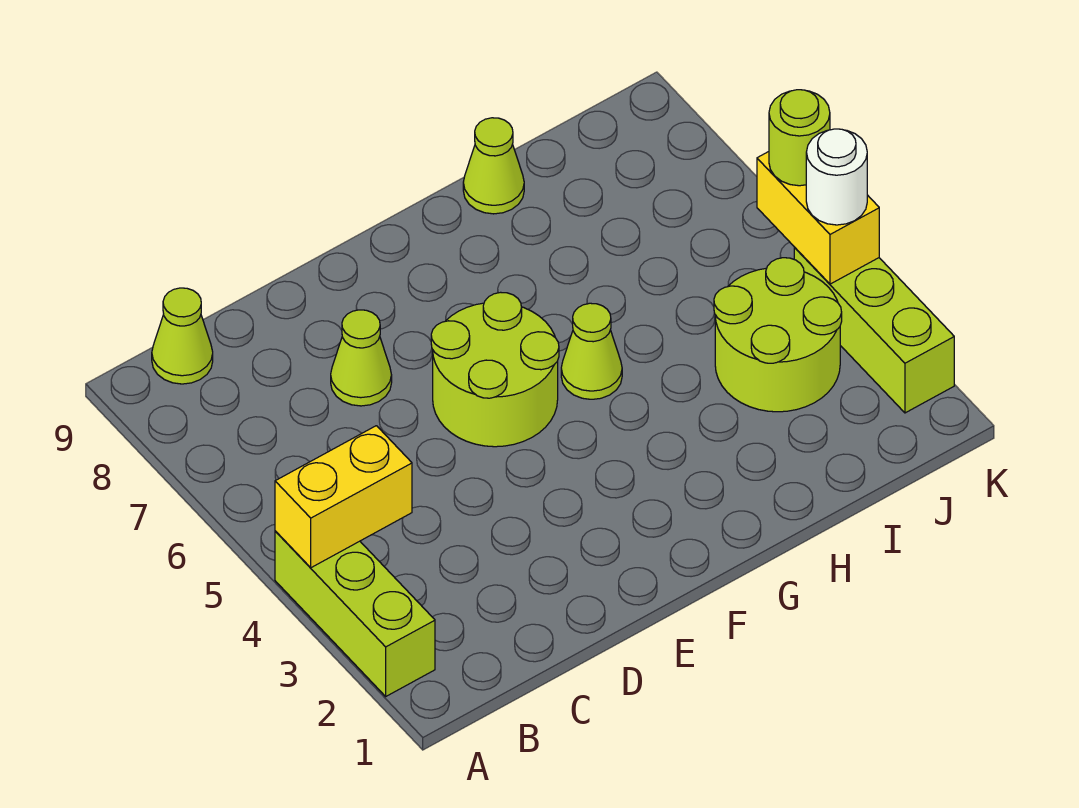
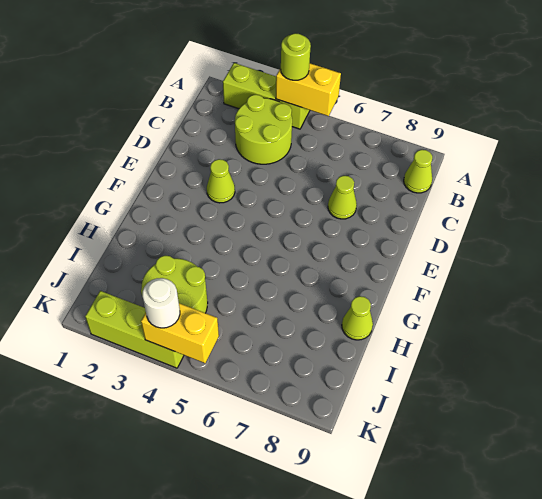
yellow 1x2 brick [275,426,412,568] -> yellow 1x2 brick turned to [276,63,341,116]
lime 2x2 round brick [431,292,559,447] -> lime 2x2 round brick moved to [235,95,292,164]
lime 1x1 cone [561,303,622,399] -> lime 1x1 cone moved to [207,159,235,203]
lime 1x1 round brick [769,90,830,186] -> lime 1x1 round brick moved to [281,33,311,80]

